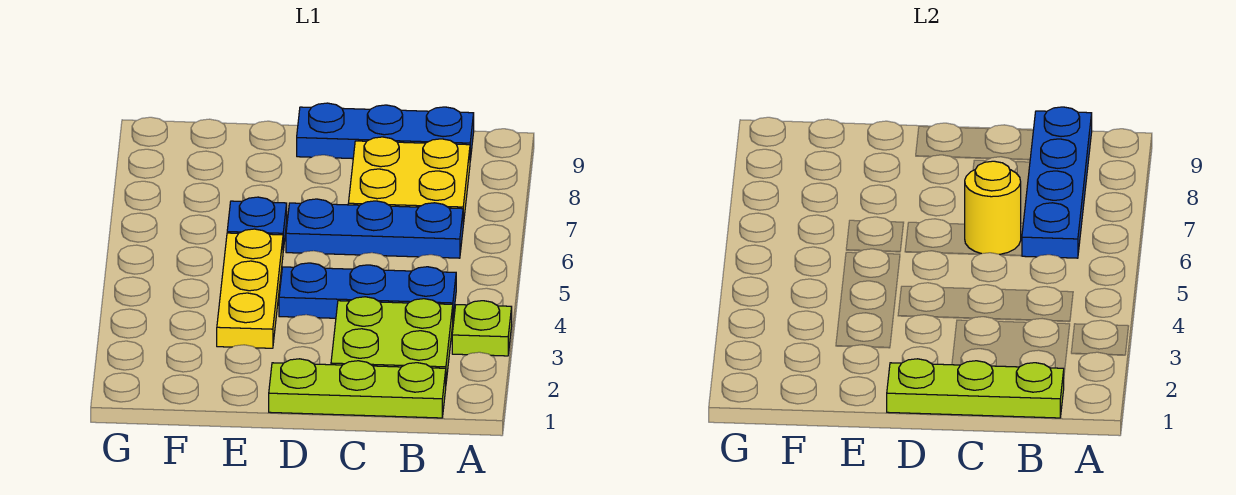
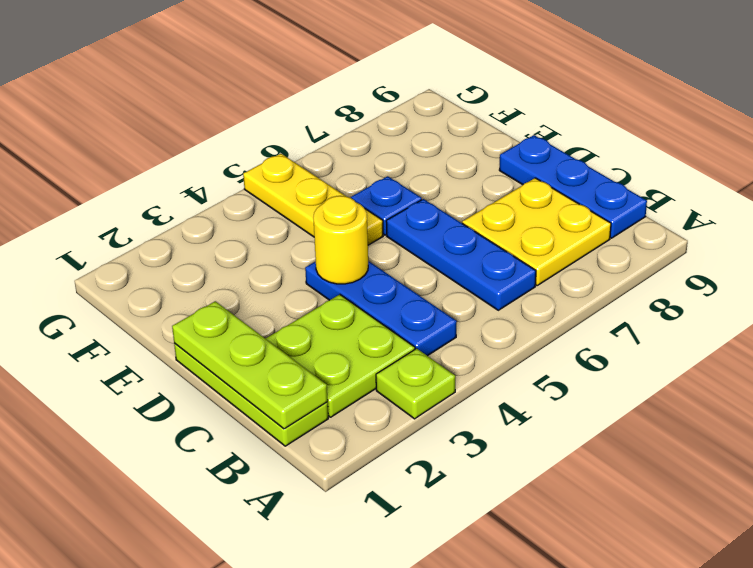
blue 1x4 plate [1022,107,1092,258] -> none
yellow 1x1 round brick [965,161,1021,254] -> yellow 1x1 round brick moved to [313,196,368,284]
yellow 1x3 plate [217,229,283,348] -> yellow 1x3 plate turned to [243,154,383,245]

